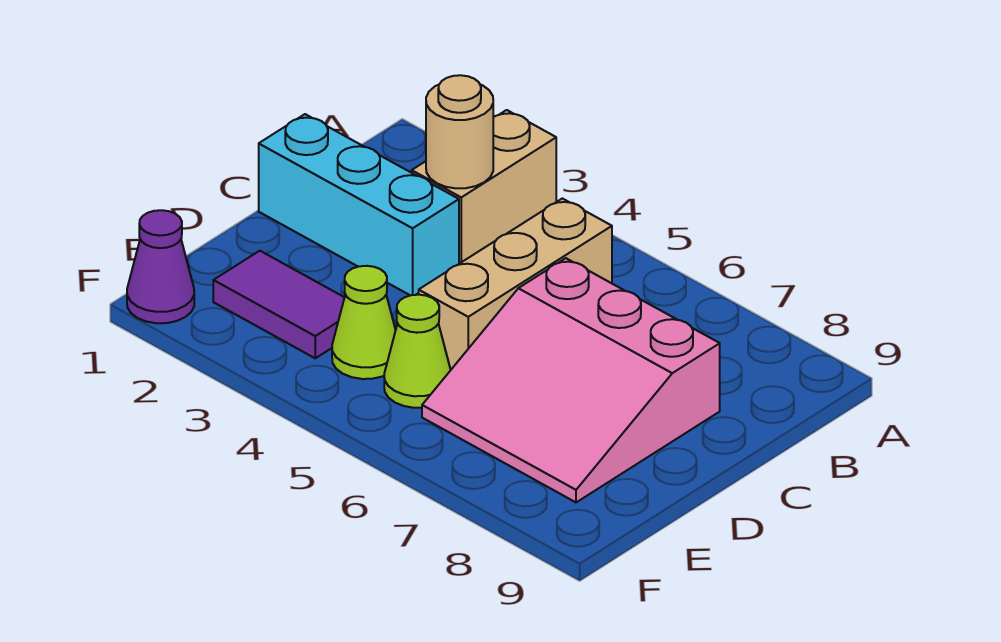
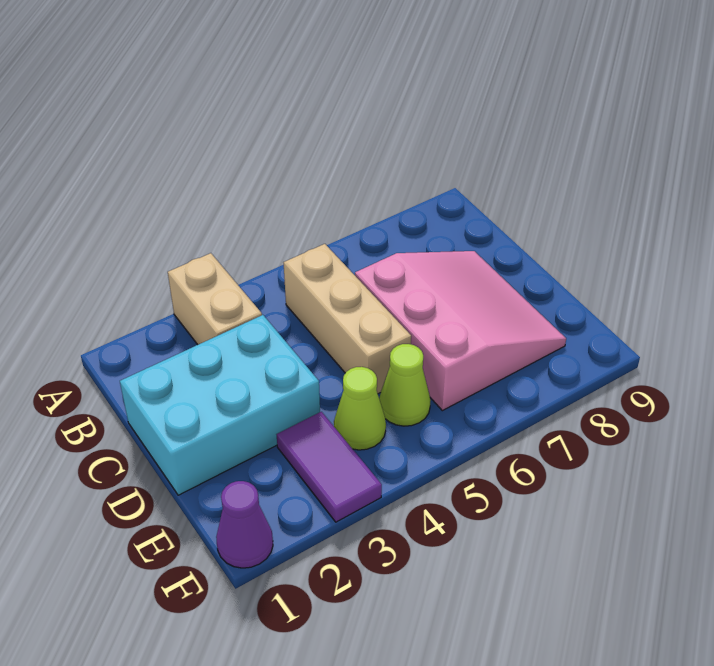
tan 1x1 round brick [426,75,493,188] -> none
cyan 1x3 brick [259,114,459,296] -> cyan 2x3 brick [120,315,320,495]
pink 3x3 slope [422,258,720,502] -> pink 3x3 slope turned to [355,251,566,411]
purple 1x2 tile [213,251,344,358] -> purple 1x2 tile turned to [277,412,382,522]

